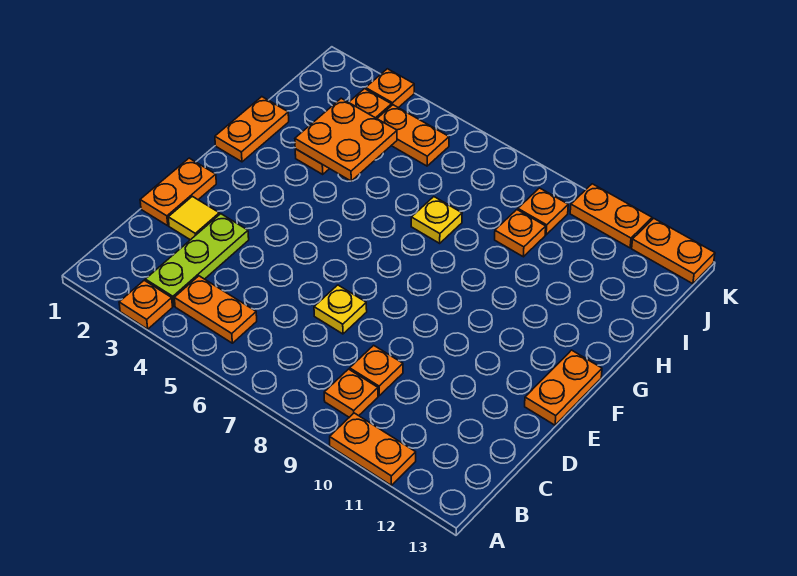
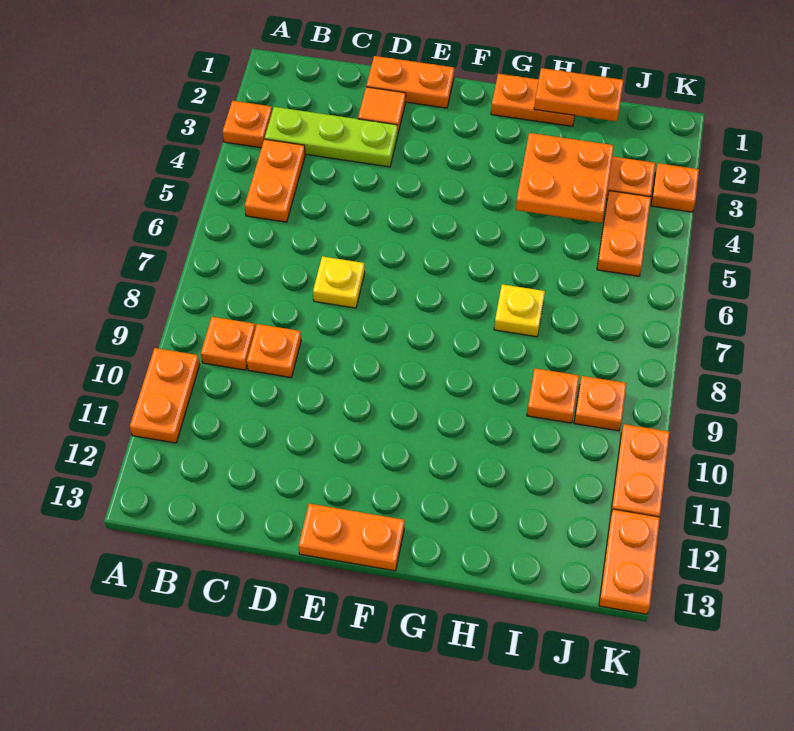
yellow 1x1 tile [168,196,219,240] -> orange 1x1 tile [358,87,406,132]
none -> orange 1x2 plate [534,68,624,121]

